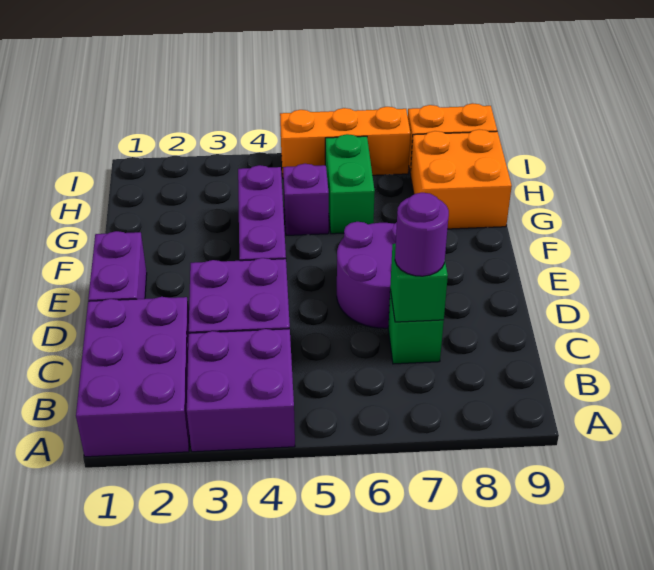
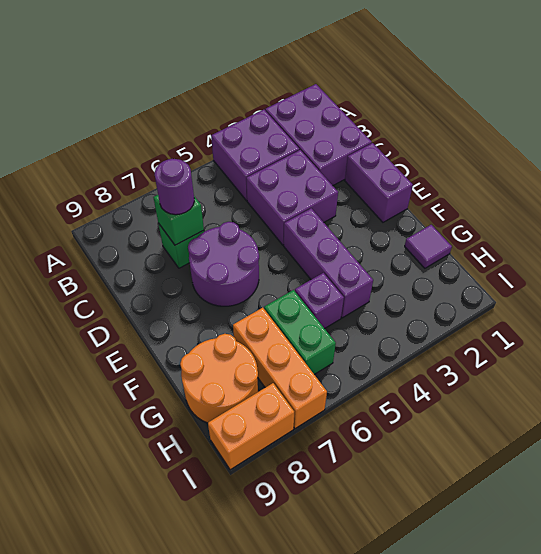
none -> purple 1x1 tile [405,225,452,268]
orange 2x2 brick [410,129,512,229] -> orange 2x2 round brick [180,334,258,423]
orange 1x3 brick [280,107,410,175] -> orange 1x3 brick turned to [233,308,327,429]

